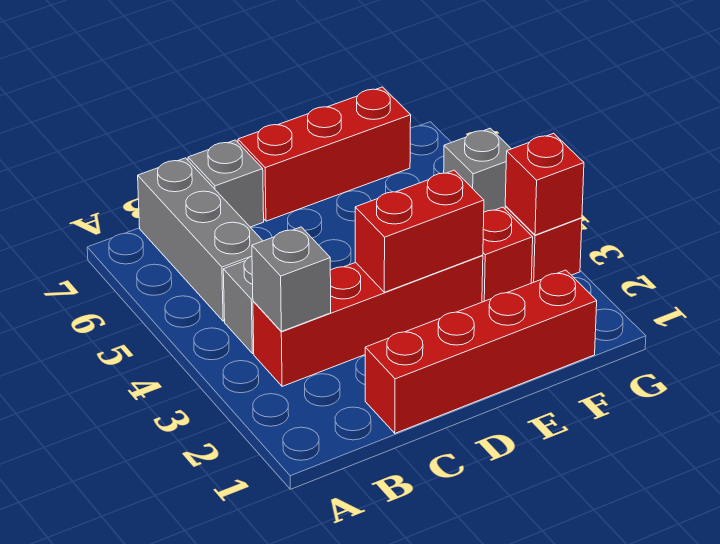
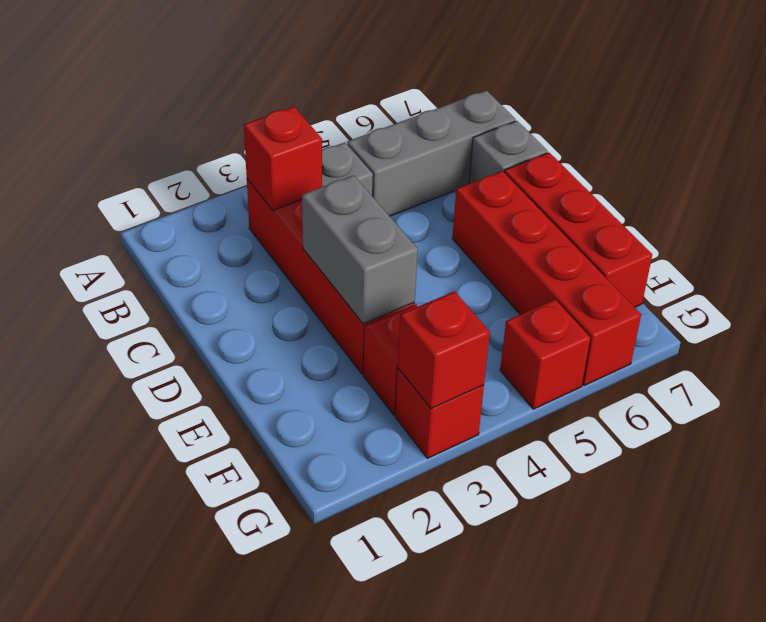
grey 1x1 brick [252,227,331,331] -> red 1x1 brick [244,107,322,210]
red 1x4 brick [365,270,597,433] -> red 1x4 brick moved to [452,171,641,386]
red 1x2 brick [355,170,484,292] -> grey 1x2 brick [302,175,418,324]
grey 1x1 brick [444,128,511,212] -> red 1x1 brick [500,300,590,409]

